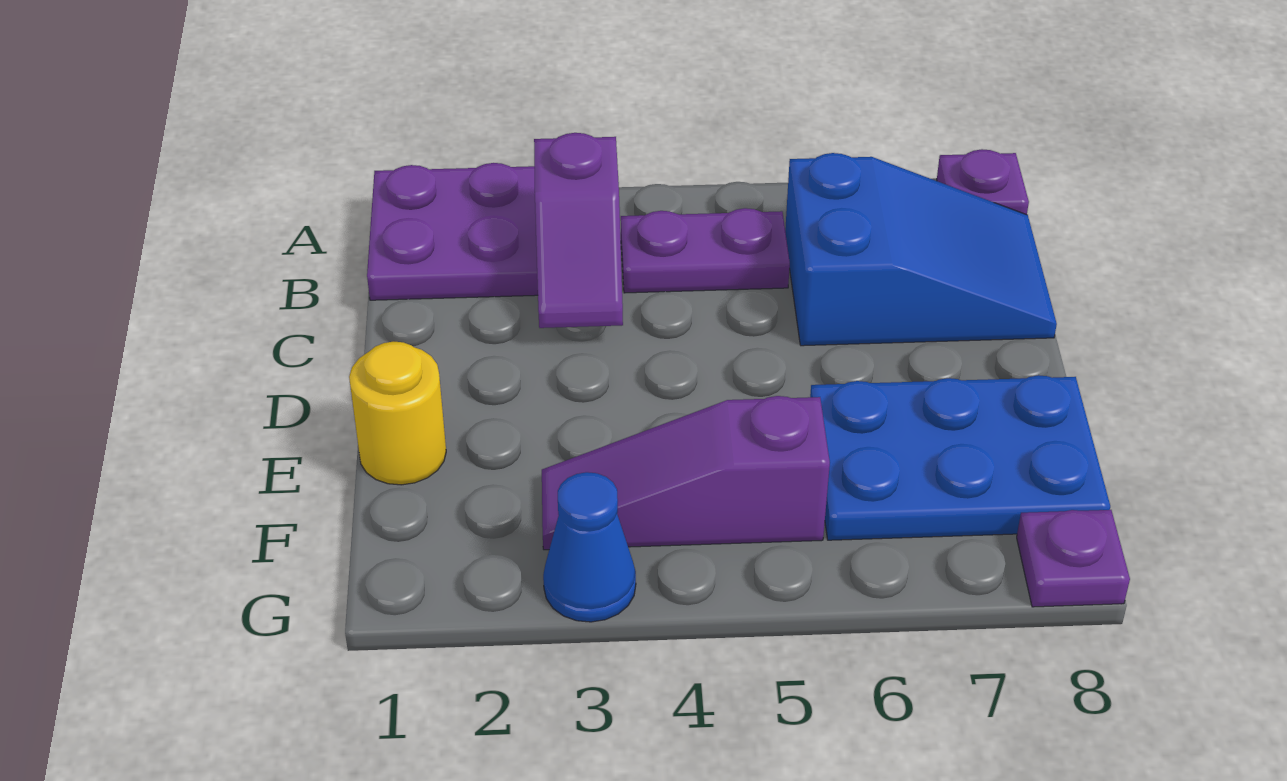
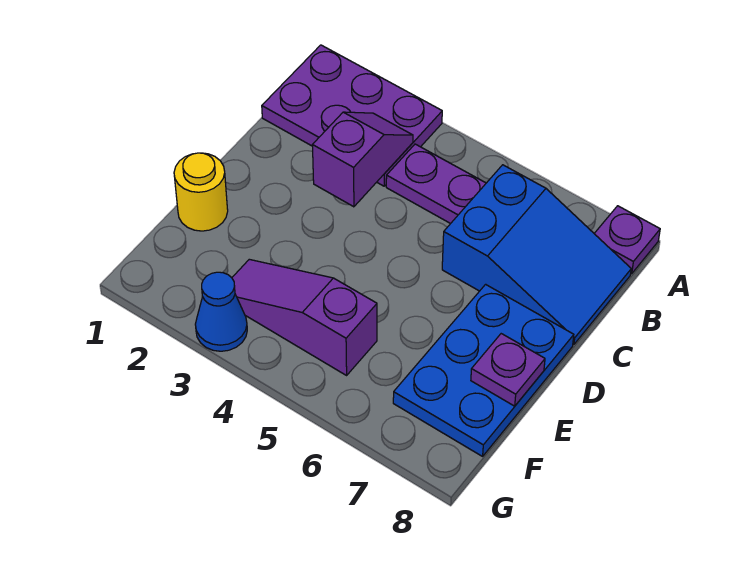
purple 1x2 slope [534,133,623,328] -> purple 1x2 slope turned to [312,112,413,207]
blue 2x3 plate [810,375,1110,540] -> blue 2x3 plate turned to [393,284,574,456]
purple 1x1 plate [1017,510,1130,607] -> purple 1x1 plate moved to [471,334,545,406]

